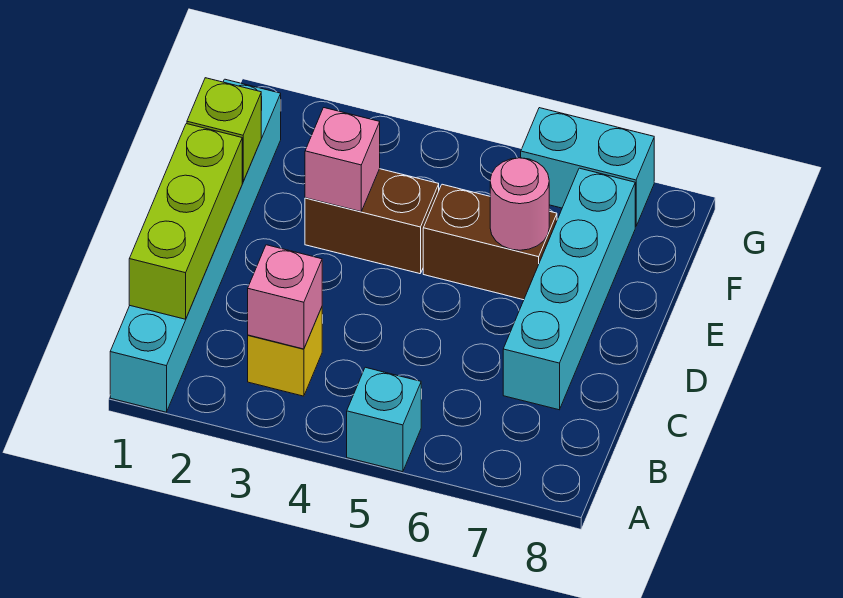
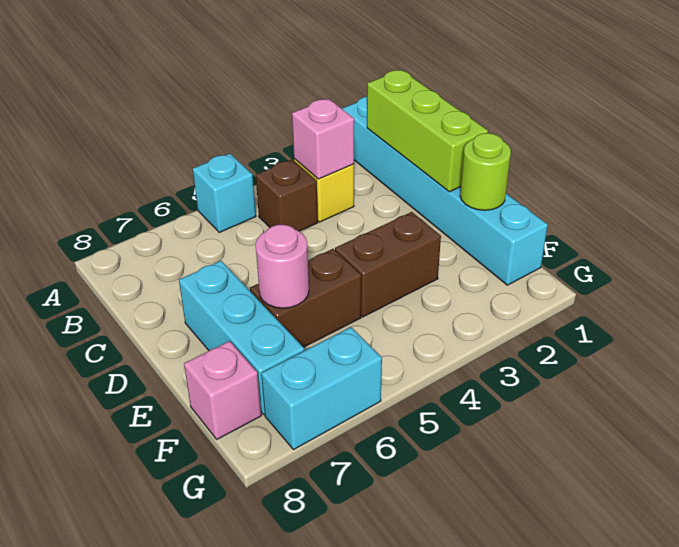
none -> brown 1x1 brick [256,160,318,231]
cyan 1x4 brick [503,168,635,410] -> cyan 1x3 brick [179,261,305,414]
lime 1x1 brick [187,78,261,182] -> lime 1x1 round brick [460,133,511,210]
pink 1x1 brick [305,108,380,212] -> pink 1x1 brick moved to [184,341,261,439]

